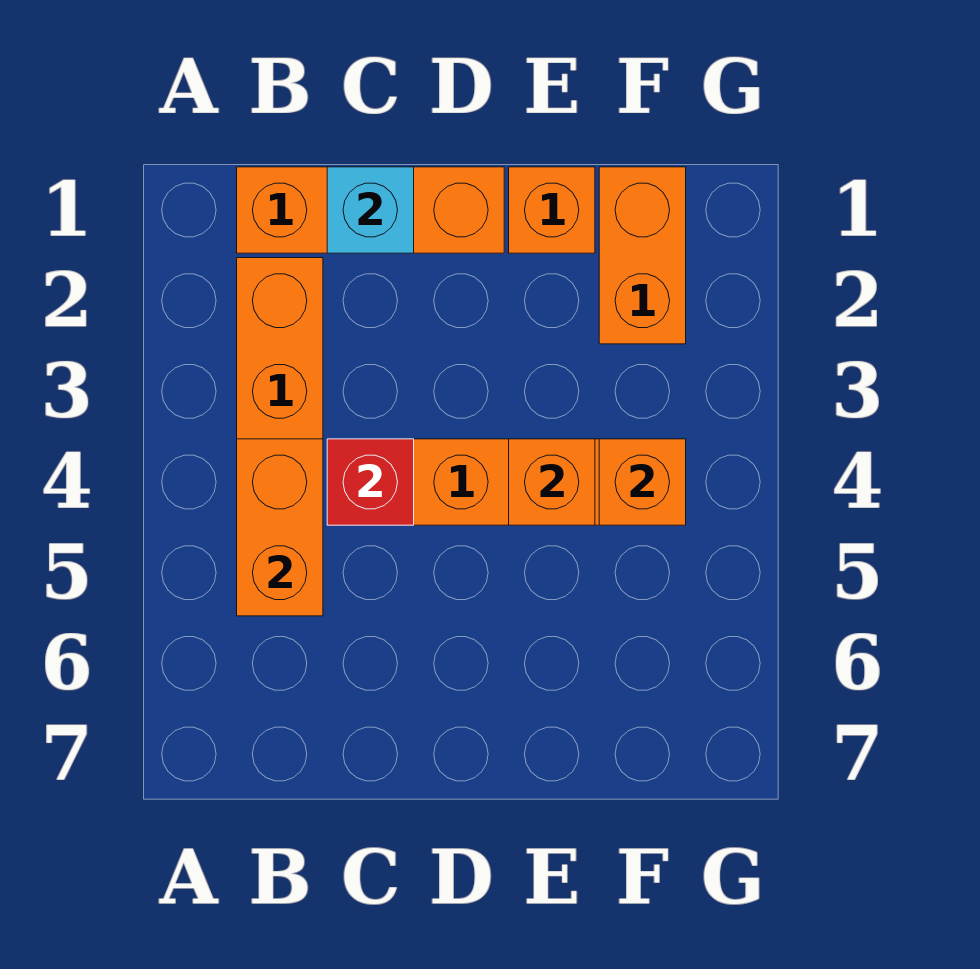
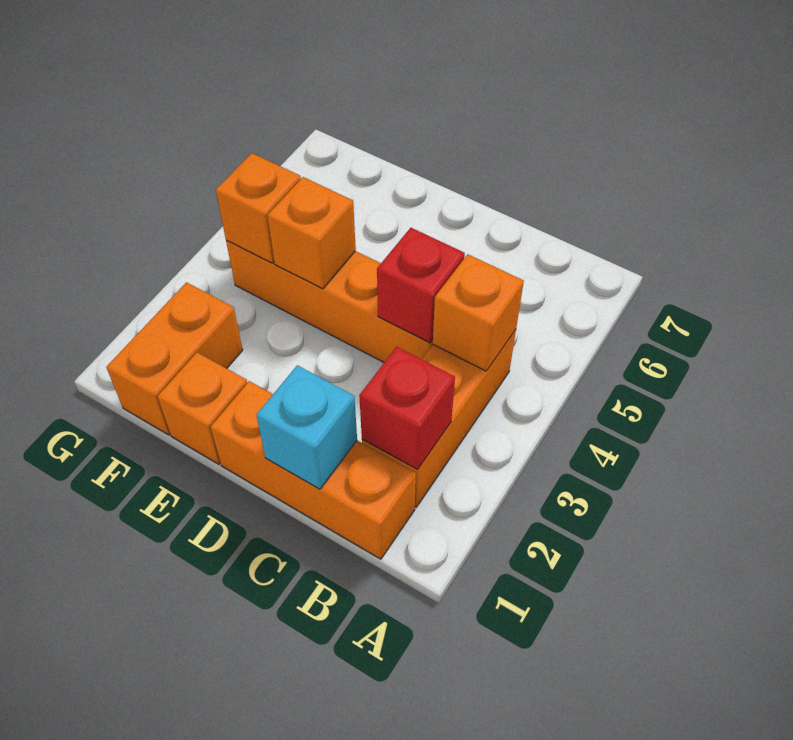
none -> red 1x1 brick [359,347,455,470]
orange 1x2 brick [237,439,323,616] -> orange 1x1 brick [433,254,524,371]

